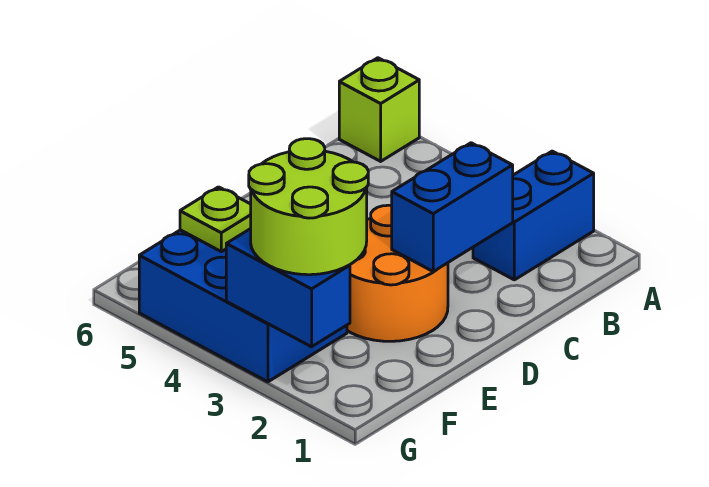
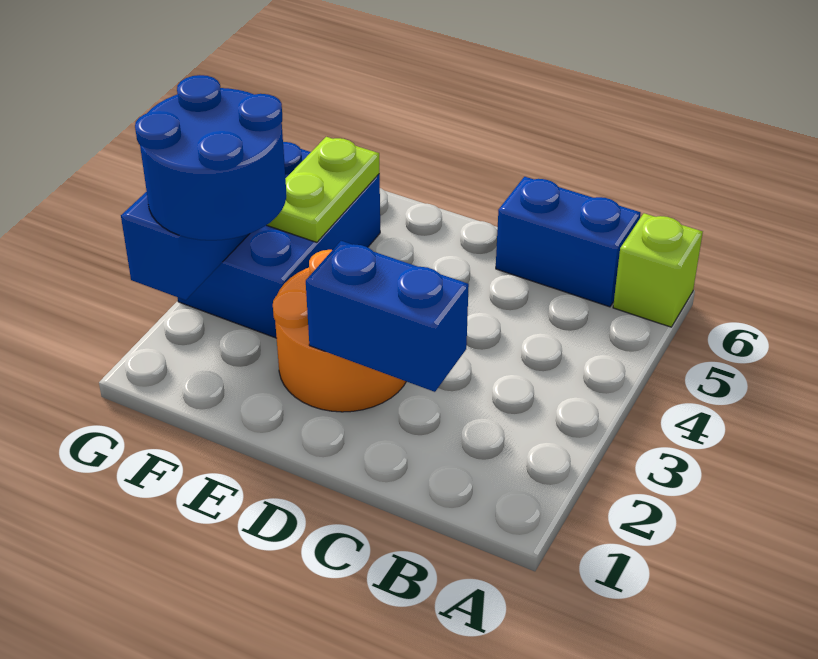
blue 1x2 brick [473,151,594,280] -> blue 1x2 brick moved to [496,177,641,307]
lime 2x2 round brick [249,139,368,275] -> blue 2x2 round brick [135,75,286,240]
lime 1x1 plate [180,187,251,252] -> lime 1x2 plate [267,137,379,242]

